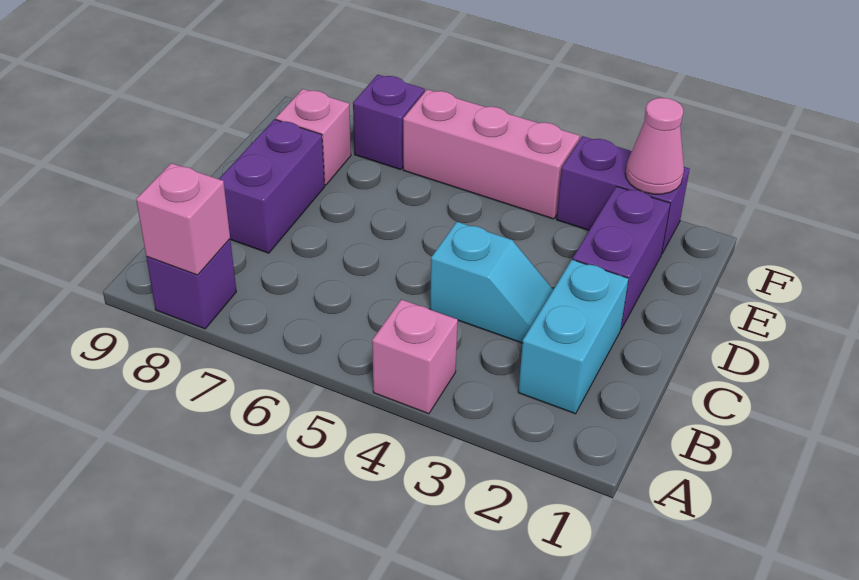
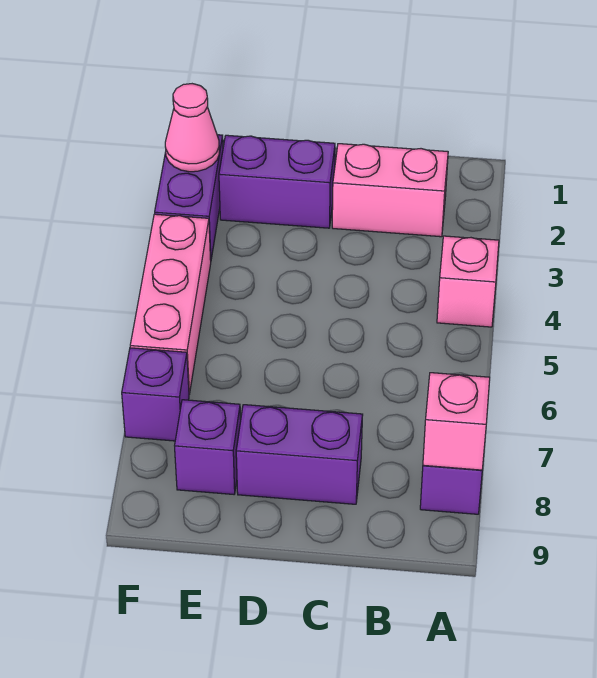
cyan 1x2 brick [518,260,628,414] -> pink 1x2 brick [332,144,448,237]
cyan 1x2 slope [430,222,553,343] -> none
pink 1x1 brick [276,89,351,185] -> purple 1x1 brick [175,400,241,494]

